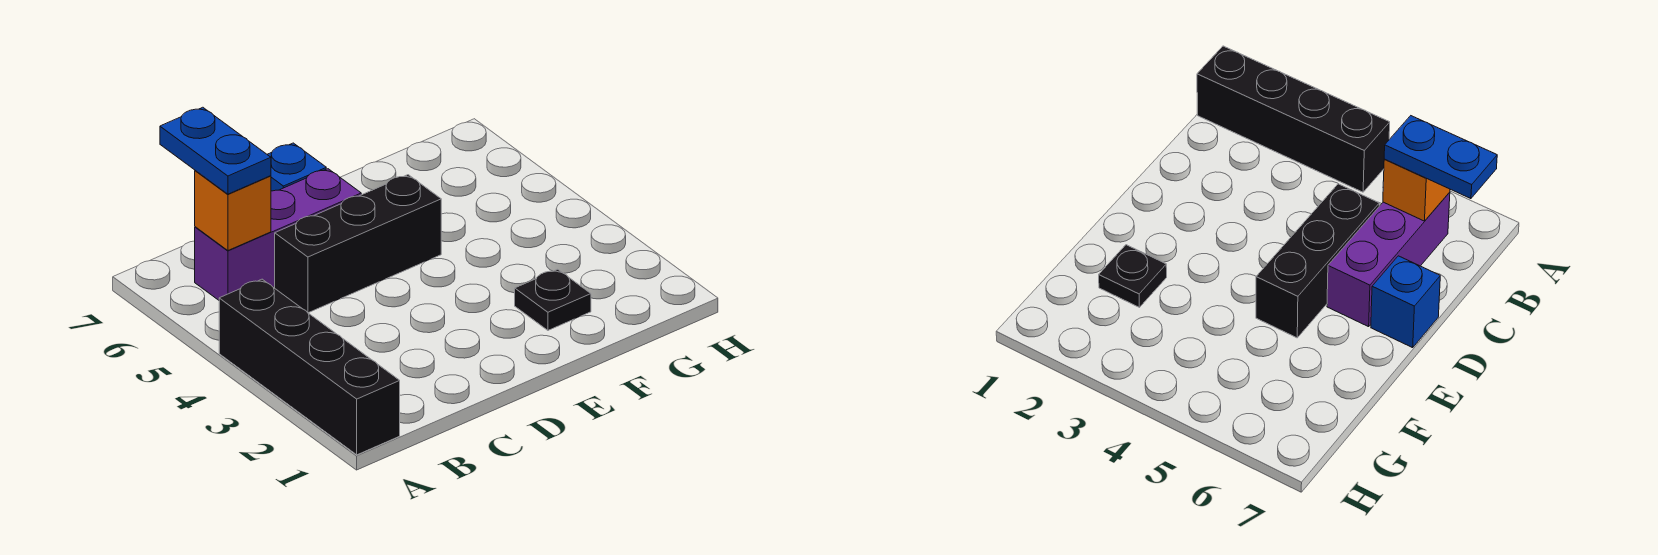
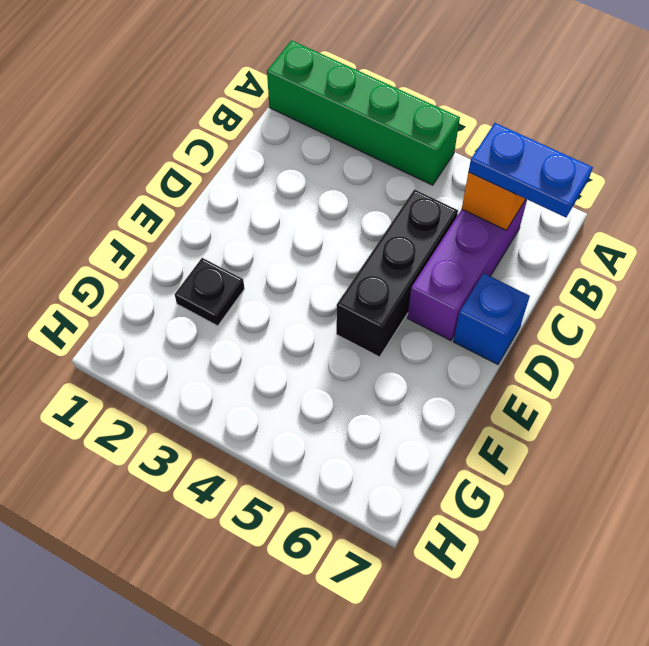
black 1x4 brick [219,279,400,455] -> green 1x4 brick [267,40,460,185]

